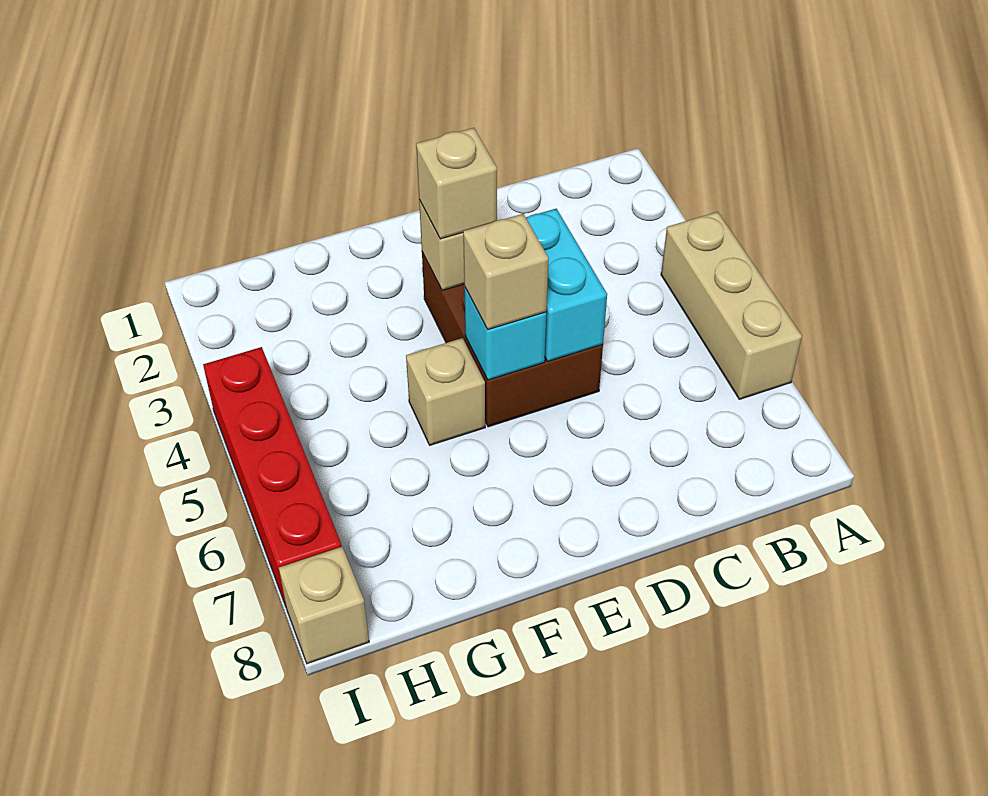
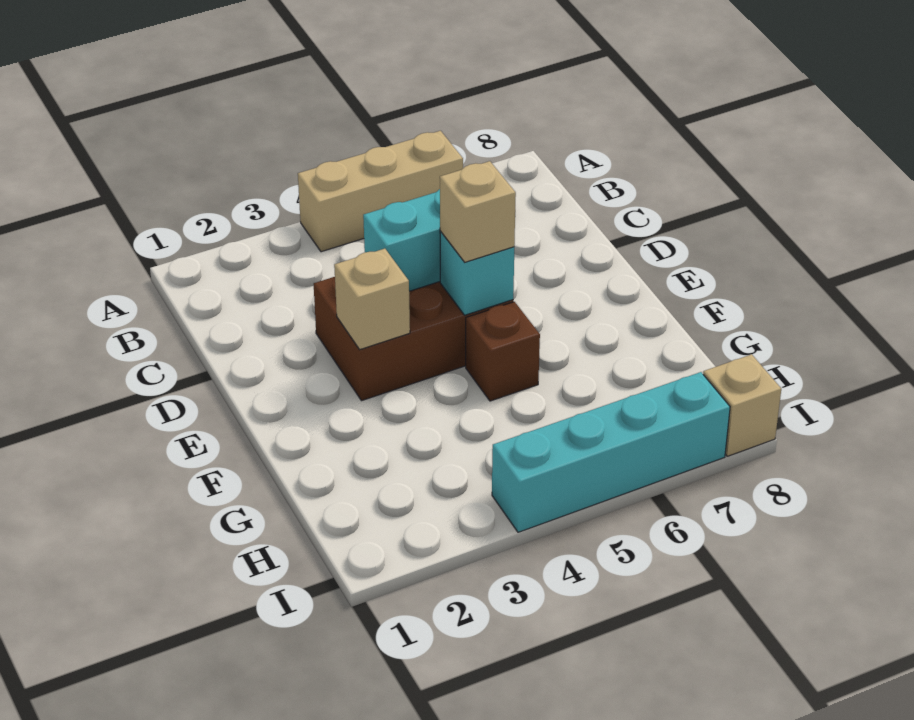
tan 1x1 brick [416,128,497,239] -> none
tan 1x1 brick [406,338,485,445] -> brown 1x1 brick [466,302,540,401]
red 1x4 brick [203,347,342,606] -> cyan 1x4 brick [492,372,730,532]

